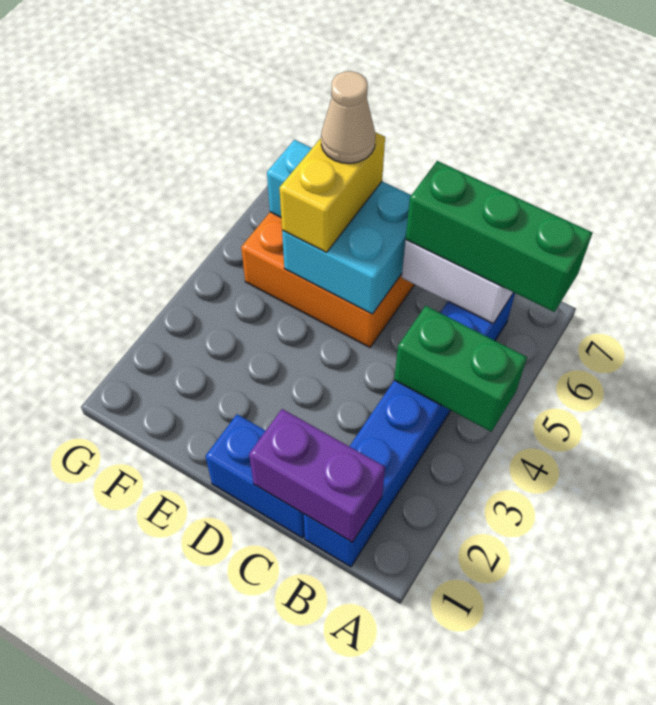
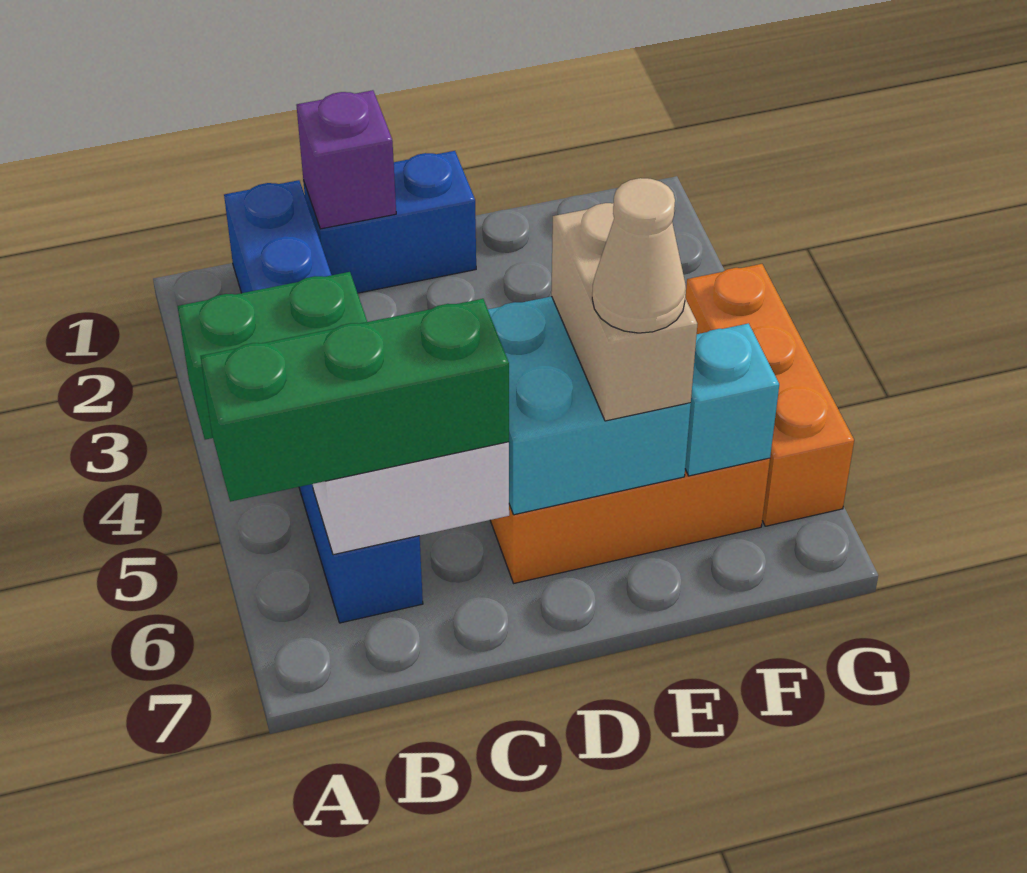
purple 1x2 brick [249,409,385,542] -> purple 1x1 brick [297,90,396,229]
yellow 1x2 brick [280,132,385,252] -> tan 1x2 brick [551,203,698,421]
none -> orange 1x3 brick [685,264,854,526]

